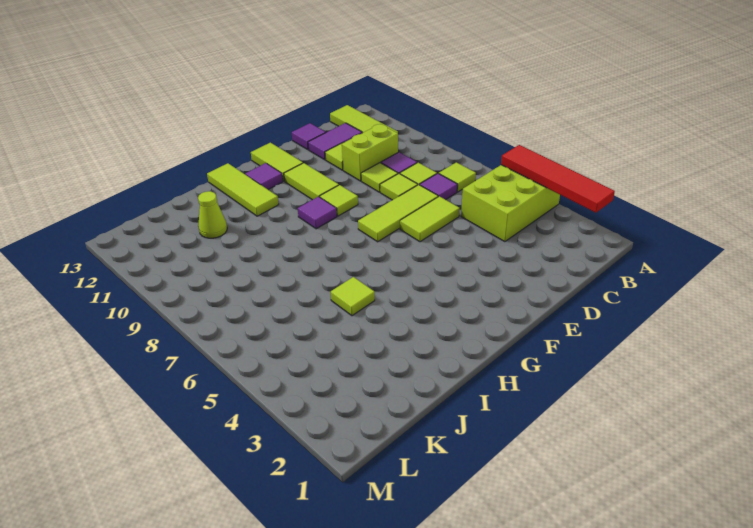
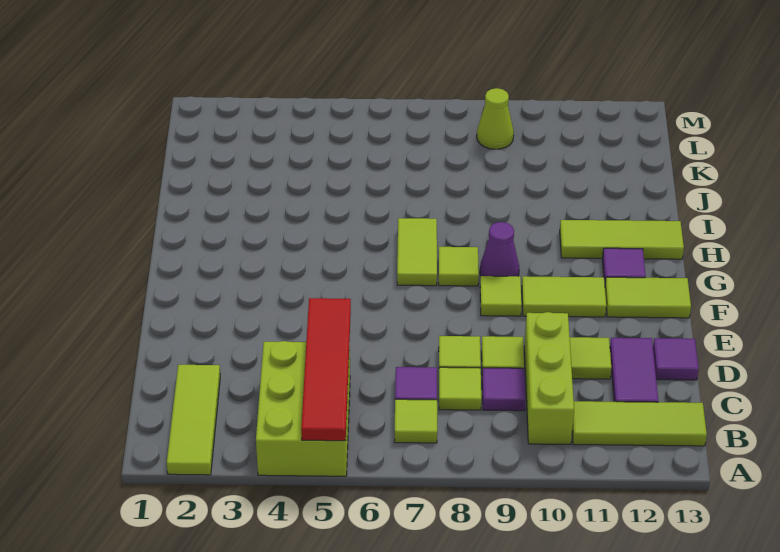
red 1x4 tile [501,145,615,213] -> red 1x4 tile turned to [301,298,351,441]
lime 1x2 brick [342,124,398,181] -> lime 1x3 brick [524,312,574,444]
lime 1x2 tile [400,196,460,242] -> lime 1x2 tile moved to [397,218,437,286]
lime 1x3 tile [358,185,438,242] -> lime 1x3 tile moved to [167,365,220,475]
purple 1x1 tile [298,197,337,229] -> purple 1x1 cone [480,222,519,276]
lime 1x1 tile [331,277,375,316] -> lime 1x1 tile moved to [439,247,479,286]
lime 1x1 cone [198,191,227,238] -> lime 1x1 cone moved to [477,88,514,149]

